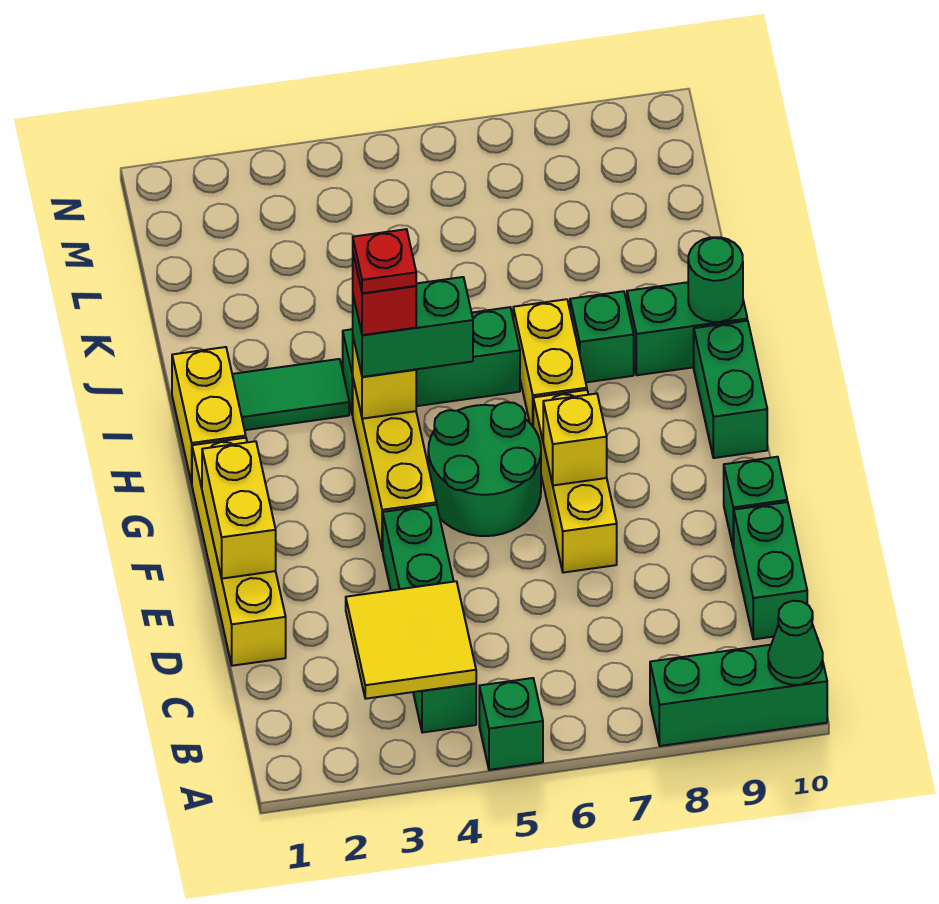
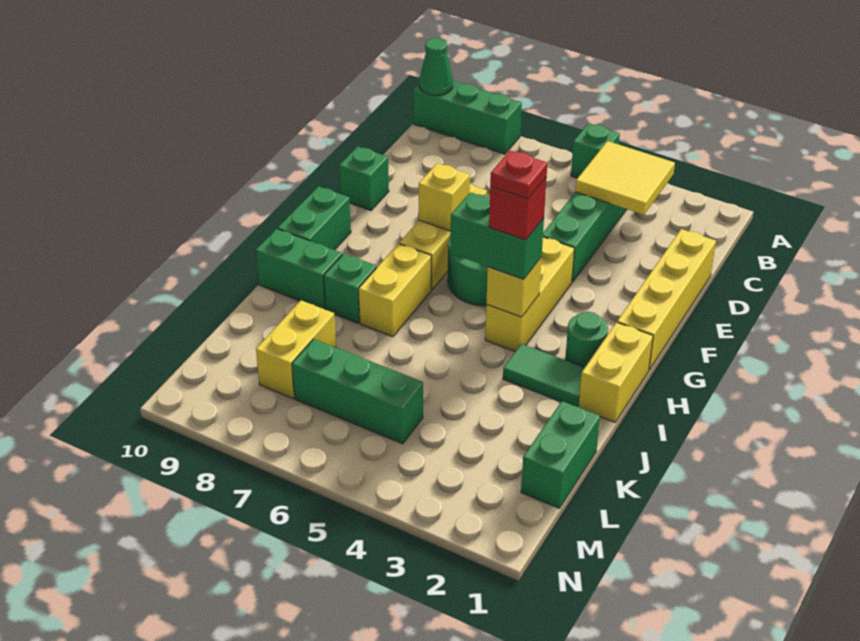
green 1x2 brick [733,502,807,639] -> green 1x2 brick moved to [521,401,600,508]
yellow 1x2 brick [202,441,276,579] -> yellow 1x2 brick moved to [256,300,336,398]
green 1x3 brick [343,307,520,415] -> green 1x3 brick moved to [292,339,423,444]
green 1x1 round brick [688,237,743,322] -> green 1x1 round brick moved to [565,312,608,367]

